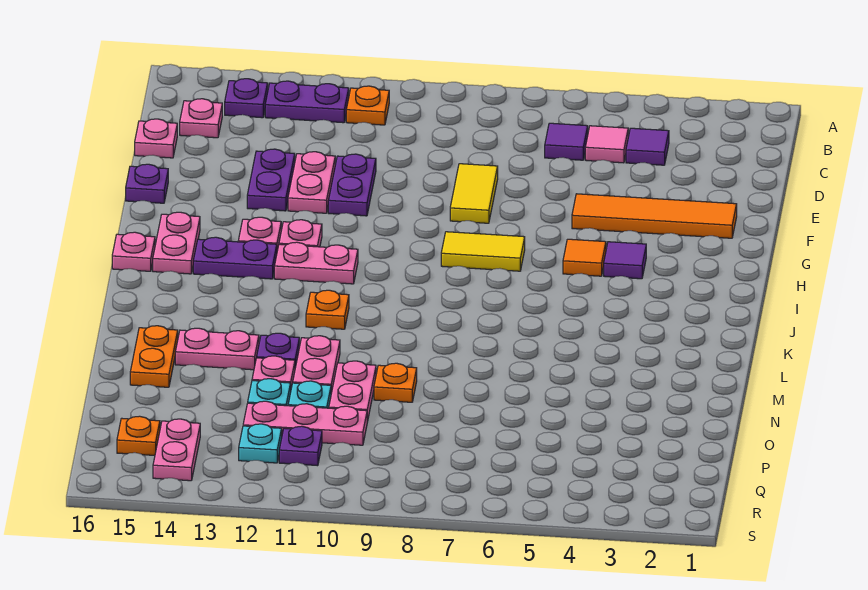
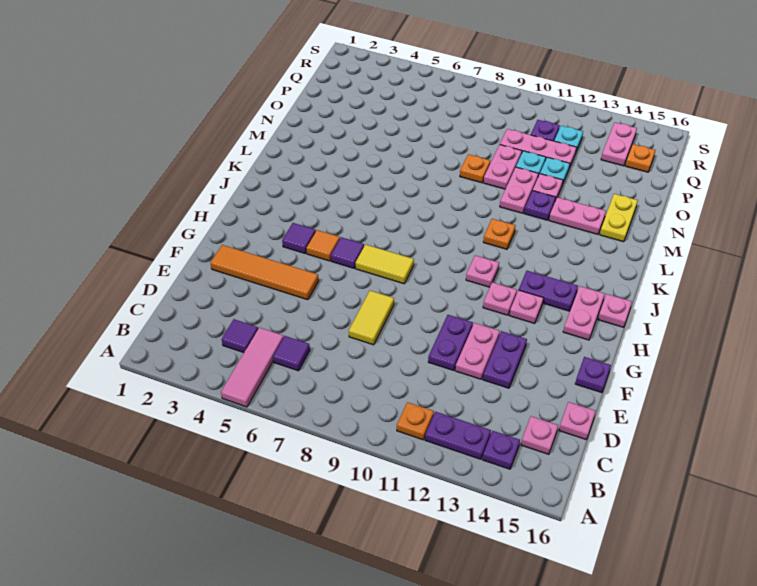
pink 1x1 tile [585,126,628,163] -> pink 1x3 tile [221,328,284,407]
none -> purple 1x1 tile [331,237,364,269]
pink 1x2 plate [274,242,358,284] -> pink 1x1 plate [466,255,499,287]
orange 1x2 plate [130,326,178,387] -> yellow 1x2 plate [600,194,638,242]

